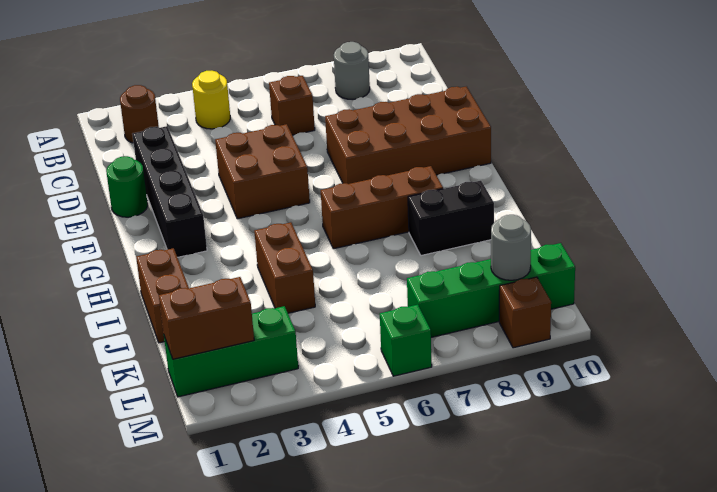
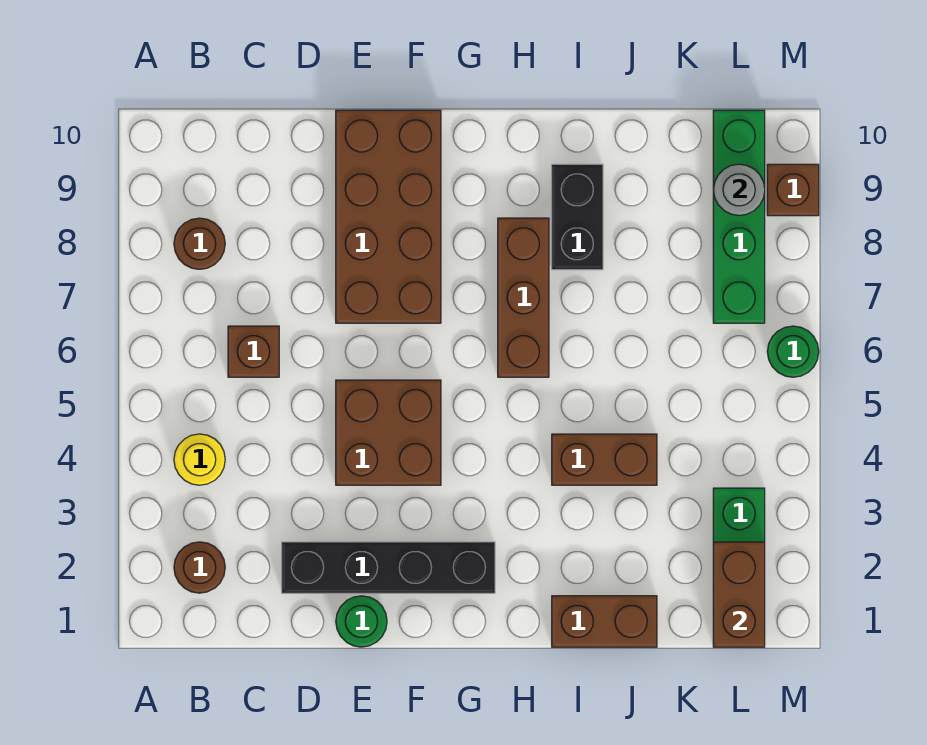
grey 1x1 round brick [334,42,370,100] -> brown 1x1 round brick [174,218,225,269]
green 1x1 brick [380,305,432,376] -> green 1x1 round brick [767,326,819,377]

